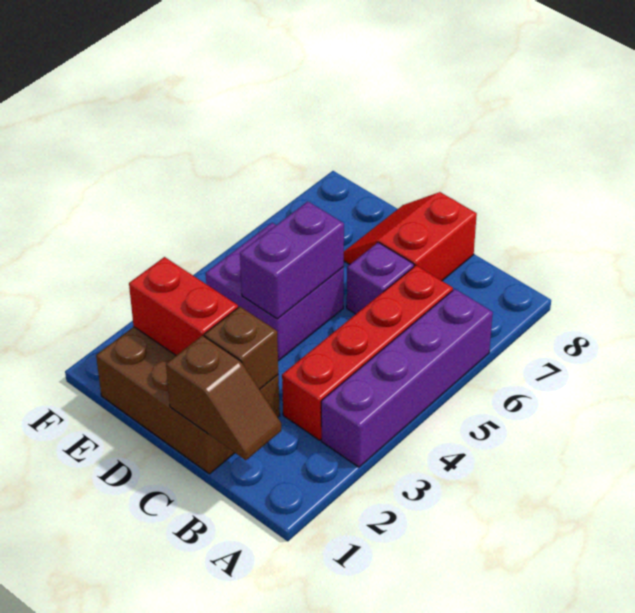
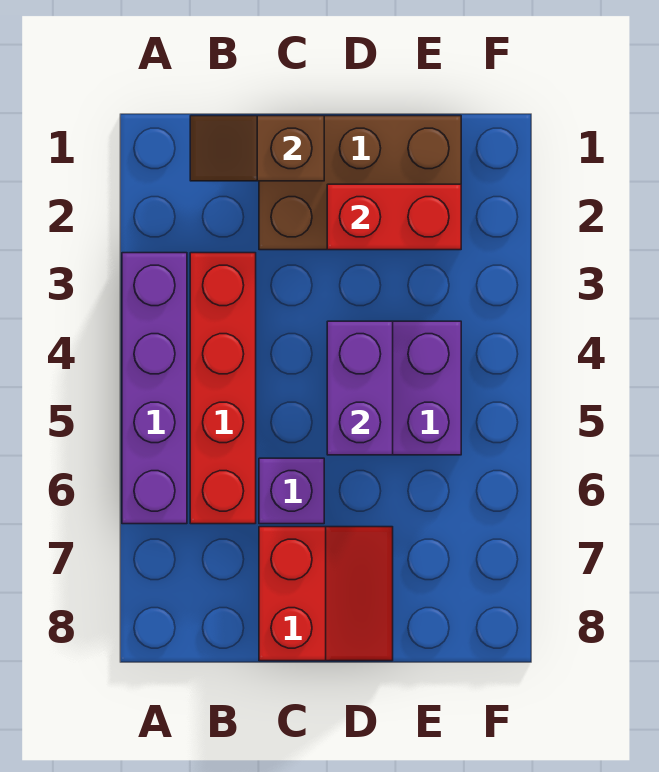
brown 1x1 brick [204,307,278,390] -> none

